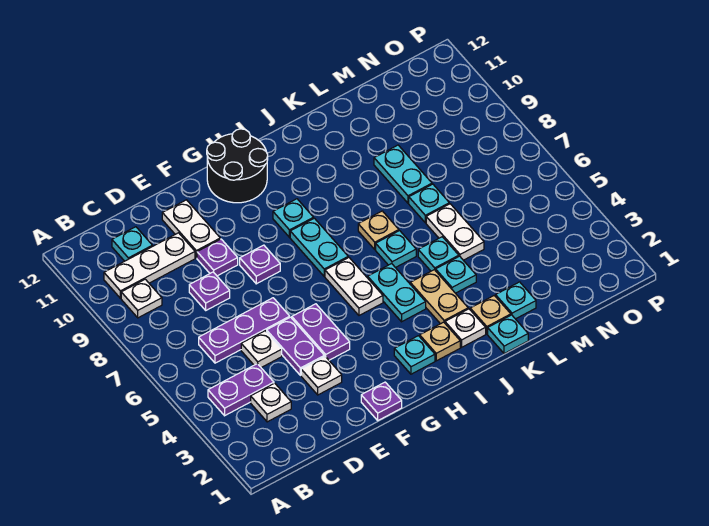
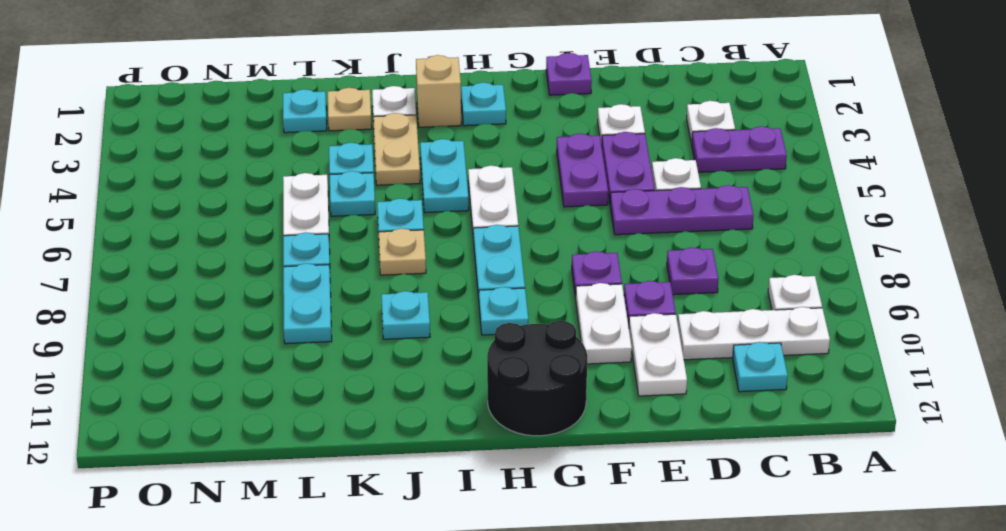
none -> white 1x2 plate [576,283,632,364]
tan 1x1 plate [420,322,460,361] -> tan 1x1 brick [416,55,461,127]
cyan 1x1 plate [488,315,528,354] -> cyan 1x1 plate moved to [381,291,430,339]

